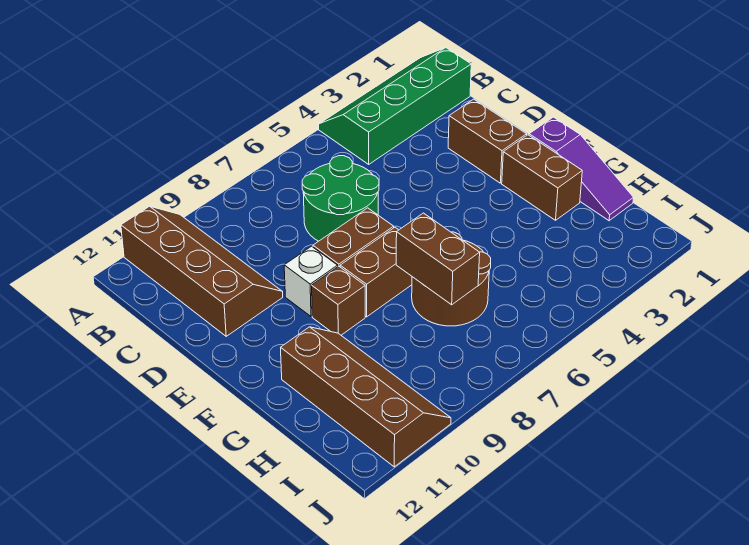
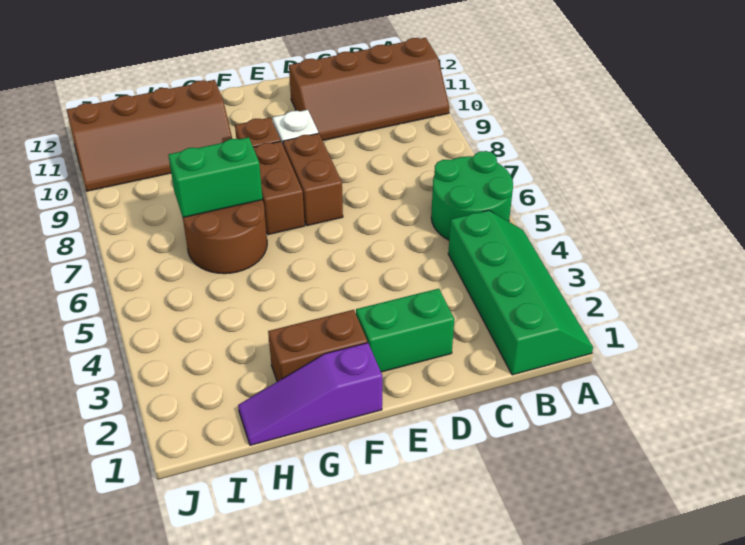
green 2x2 round brick [302,156,379,241] -> green 2x2 round brick moved to [431,151,513,240]
brown 1x2 brick [448,99,527,183] -> green 1x2 brick [356,289,454,372]
brown 1x2 brick [396,213,480,305] -> green 1x2 brick [168,137,263,217]

